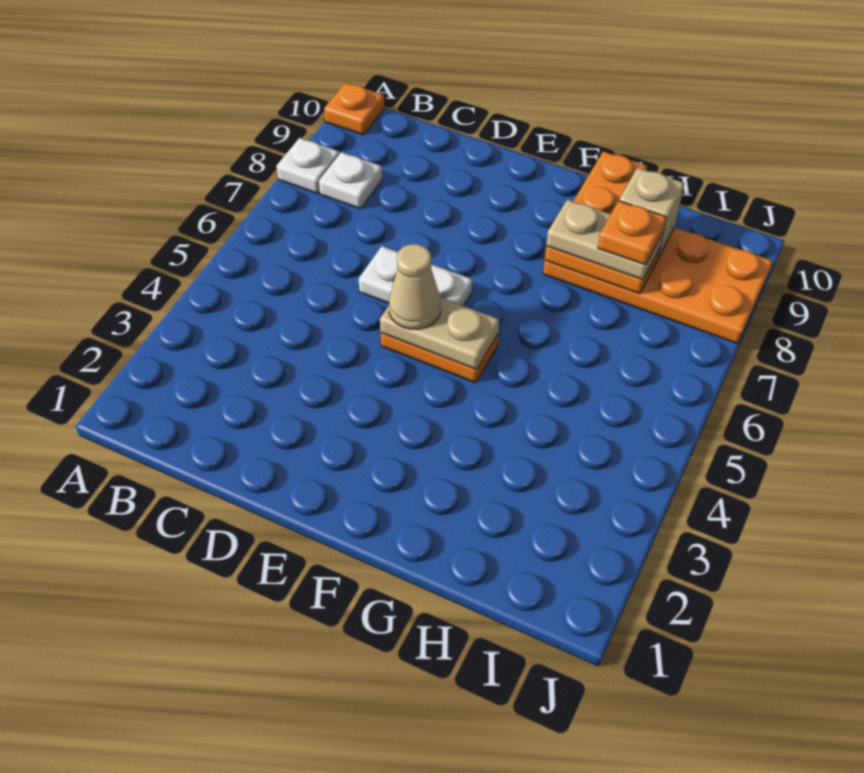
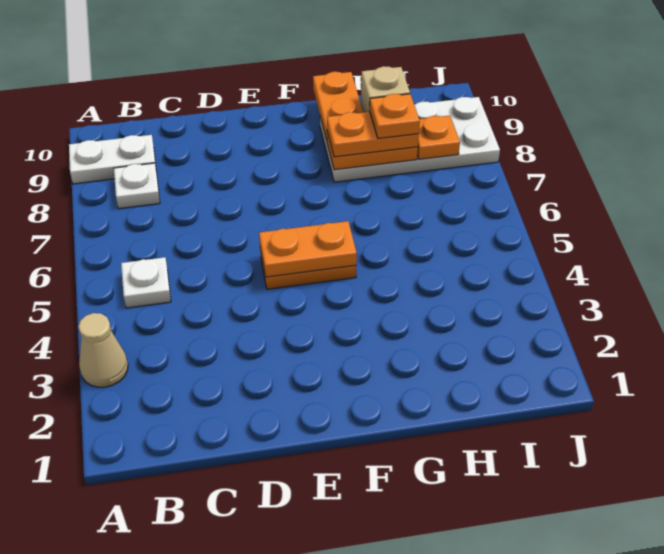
white 1x1 plate [277,138,339,194] -> white 1x1 plate moved to [121,257,171,308]
orange 1x1 plate [324,83,384,135] -> orange 1x1 plate moved to [417,116,460,159]
white 1x2 plate [359,246,472,306] -> white 1x2 plate moved to [69,135,156,184]
tan 1x2 plate [380,297,499,369] -> orange 1x2 plate [259,221,357,277]
tan 1x1 cone [389,244,441,329] -> tan 1x1 cone moved to [78,313,128,387]
orange 2x4 plate [543,228,773,344] -> white 2x4 plate [320,97,500,182]
tan 1x2 plate [546,199,663,280] -> orange 1x2 plate [327,112,419,157]

